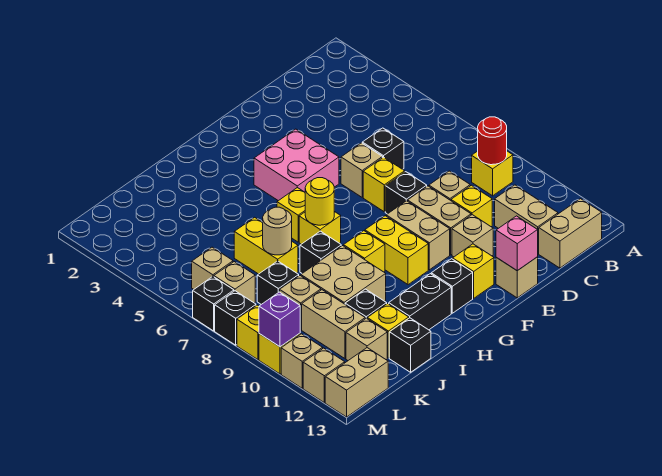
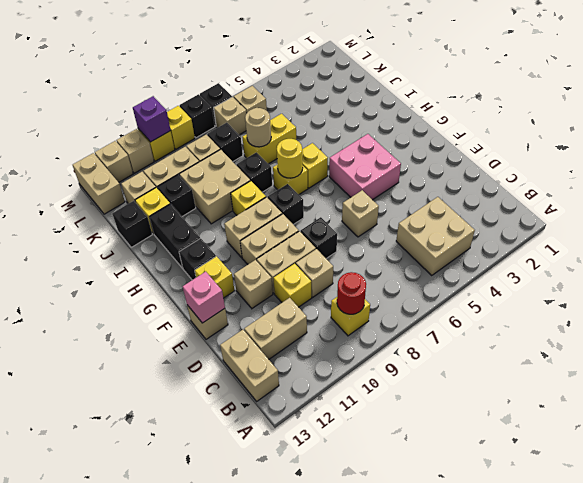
none -> tan 2x2 brick [396,197,475,276]
black 1x1 brick [362,128,404,169] -> black 1x1 brick moved to [268,184,304,225]
yellow 1x1 brick [363,157,405,212] -> none
yellow 1x2 brick [365,216,428,285] -> tan 1x2 brick [224,197,282,258]

